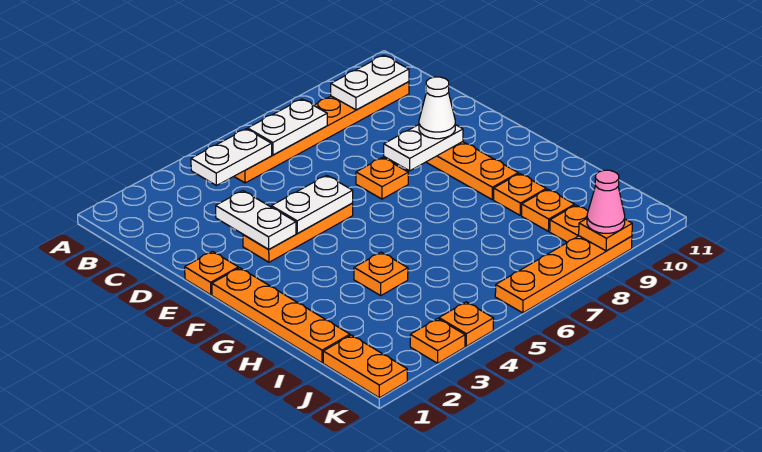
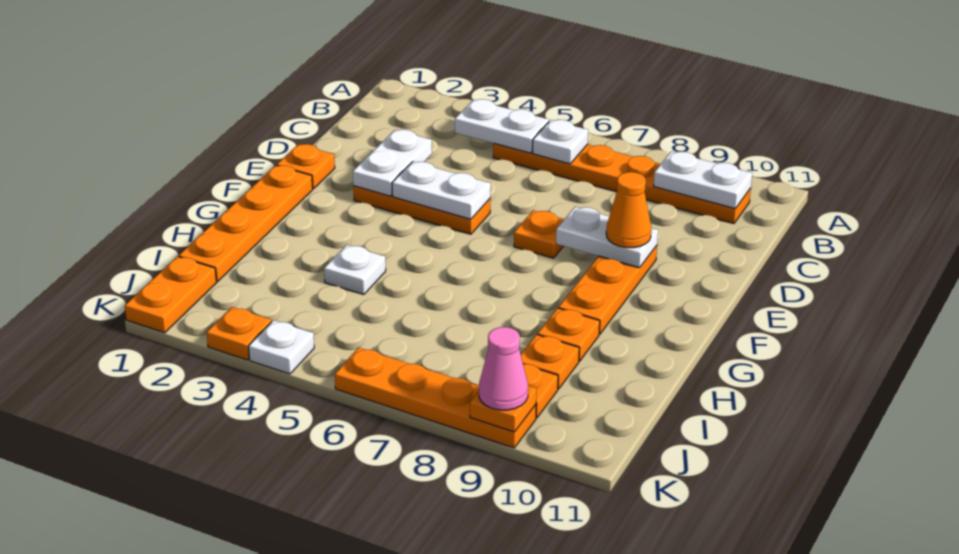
white 1x2 plate [248,99,327,155] -> white 1x1 plate [533,120,588,164]
white 1x1 cone [419,77,455,139] -> orange 1x1 cone [606,172,651,248]
orange 1x1 plate [354,252,408,295] -> white 1x1 plate [324,245,386,295]
orange 1x1 plate [439,302,494,346] -> white 1x1 plate [248,320,314,374]

